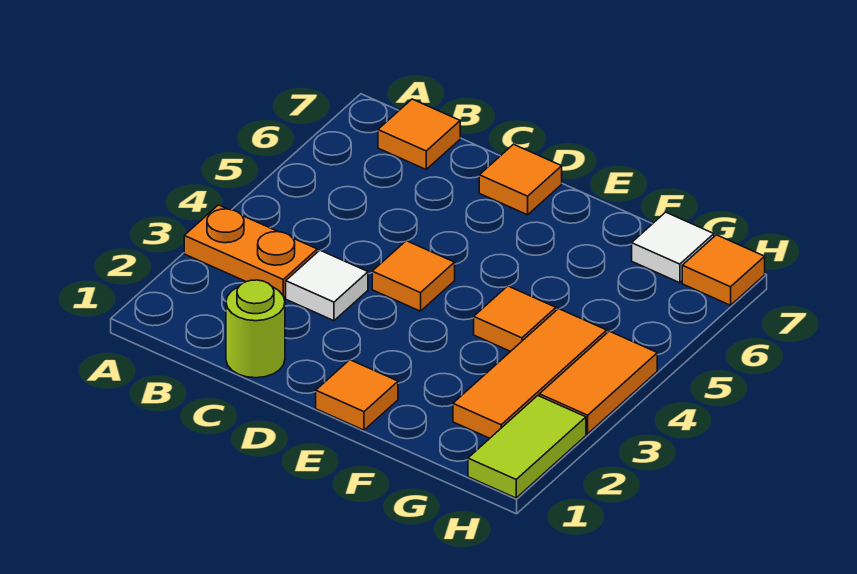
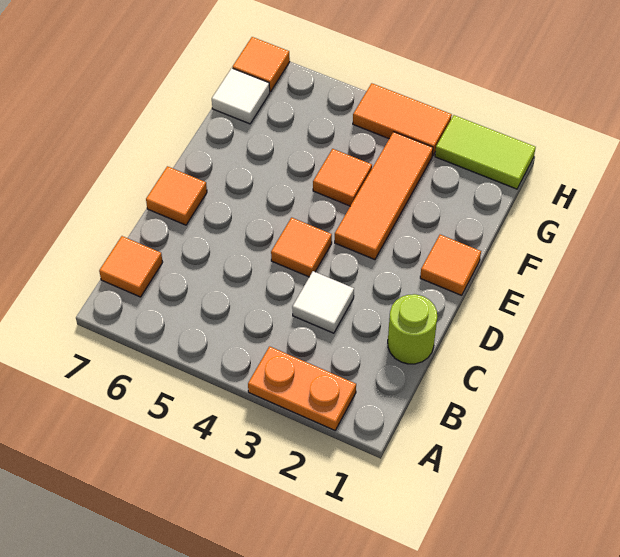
orange 1x2 plate [184,205,317,297] -> orange 1x2 plate turned to [248,346,356,430]
orange 1x3 tile [453,309,607,438] -> orange 1x3 tile turned to [335,132,433,260]

